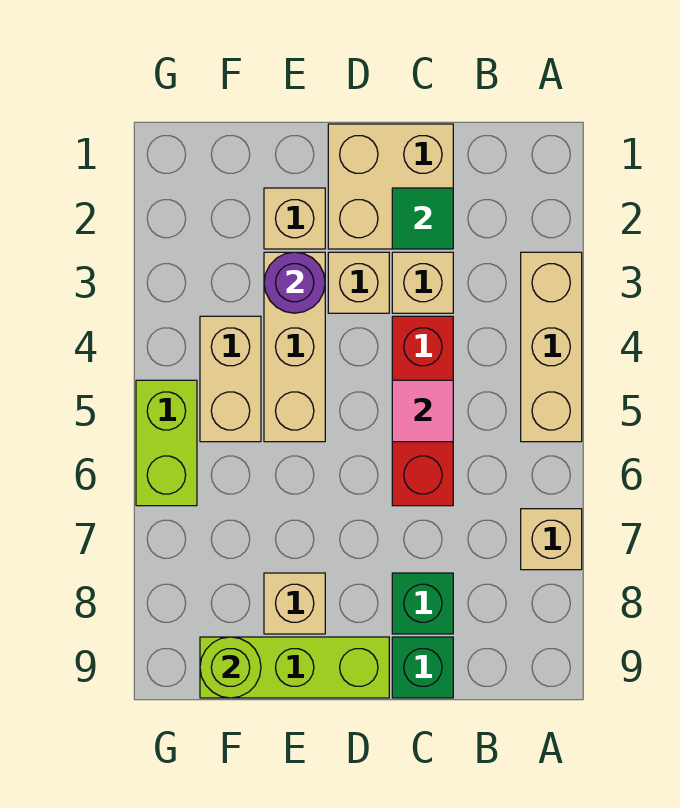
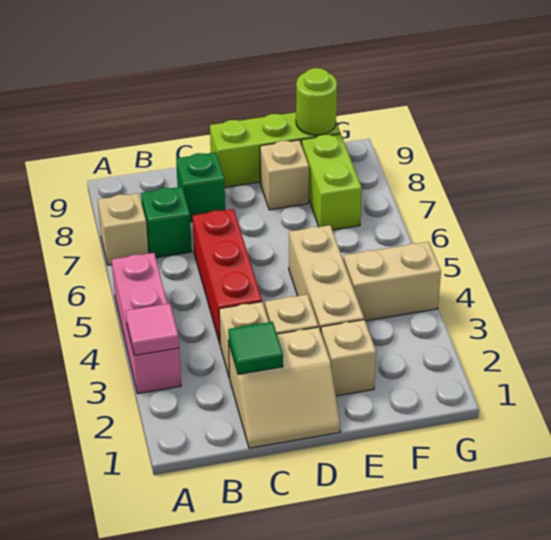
tan 1x3 brick [521,252,582,442] -> pink 1x3 brick [112,253,181,394]
tan 2x2 brick [328,124,453,249] -> tan 2x2 slope [229,327,341,448]
pink 1x1 tile [392,380,453,442] -> pink 1x1 tile moved to [126,303,179,355]
green 1x1 brick [392,637,453,698] -> green 1x1 brick moved to [141,187,192,258]
purple 1x1 round brick [264,252,325,313] -> none
tan 1x2 brick [200,316,261,442] -> tan 1x2 brick turned to [343,242,441,321]
lime 1x2 brick [136,380,197,506] -> lime 1x2 brick moved to [302,134,362,230]

